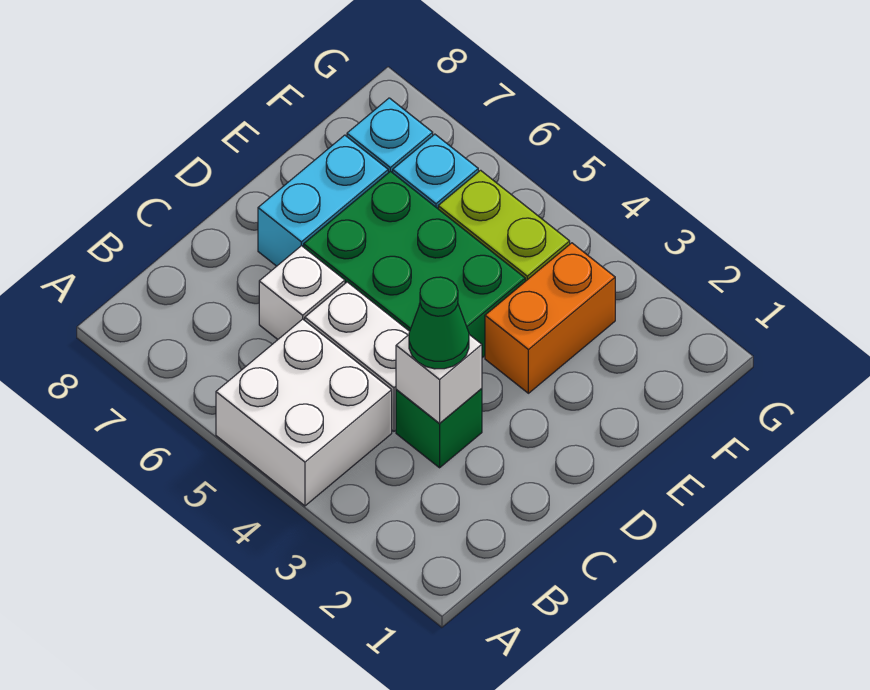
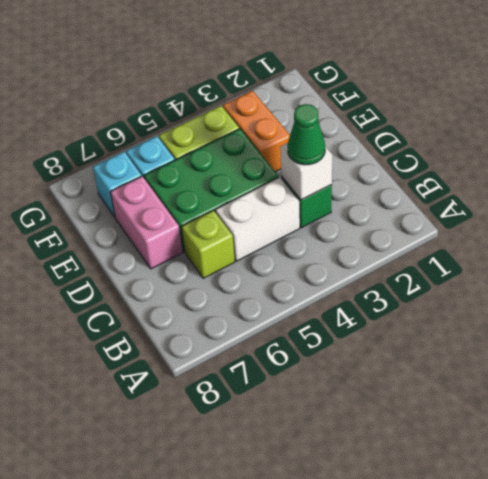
white 2x2 brick [216,319,392,506] -> none
white 1x1 brick [259,246,345,339] -> lime 1x1 brick [182,210,235,278]
cyan 1x2 brick [258,135,388,266] -> pink 1x2 brick [110,176,182,269]

